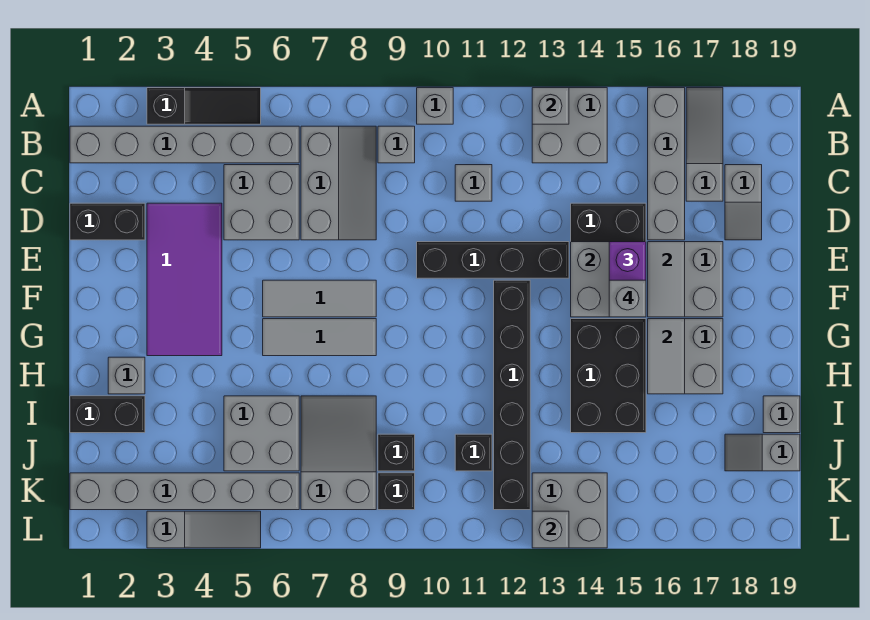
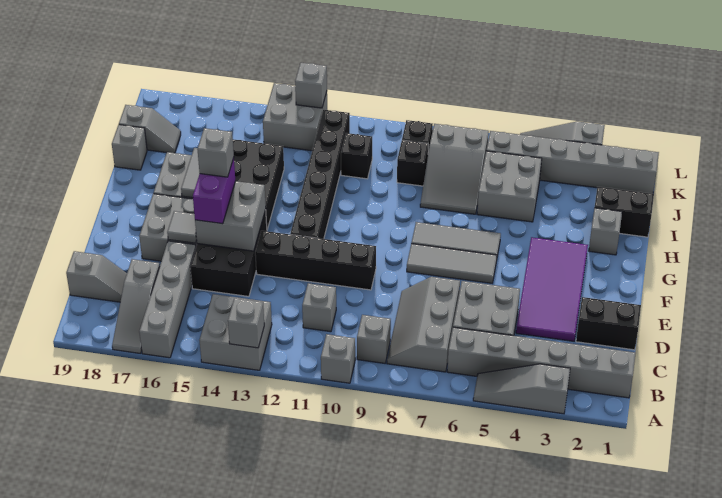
black 1x3 slope [147,88,261,124] -> grey 1x3 slope [473,364,570,414]
grey 1x2 slope [725,165,762,240] -> grey 1x2 slope turned to [66,251,127,302]
grey 1x2 tile [648,242,685,317] -> grey 1x1 tile [167,211,197,243]

